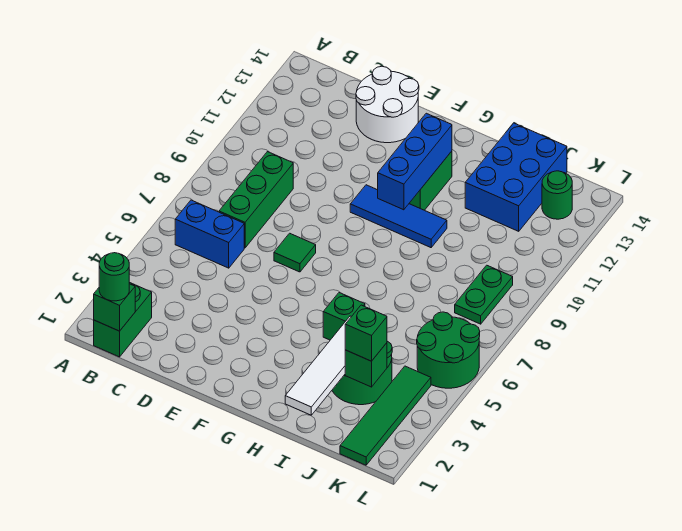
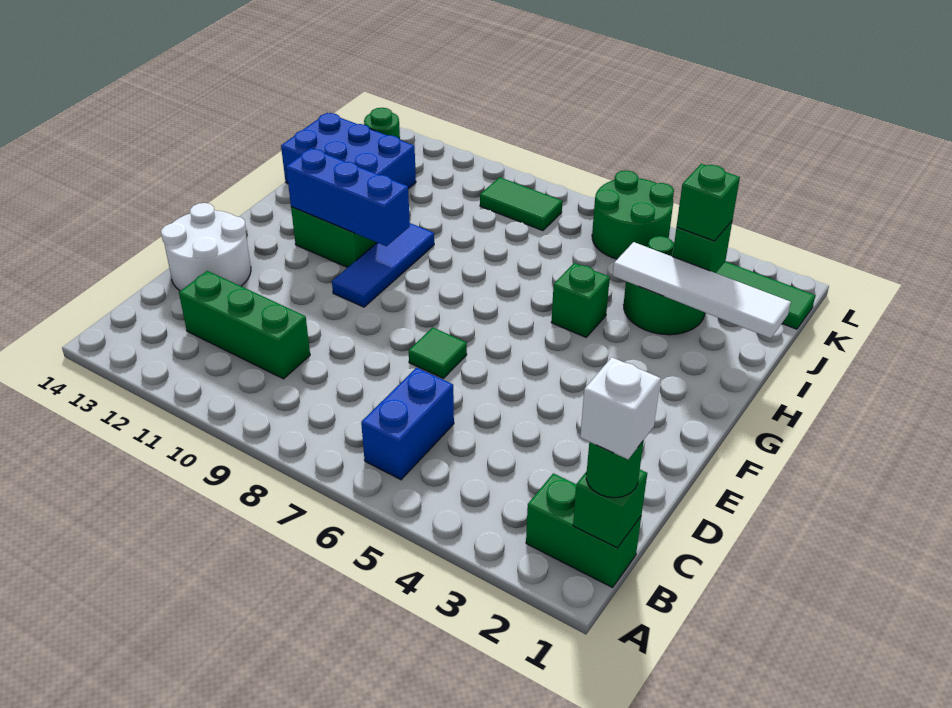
none -> white 1x1 brick [580,357,661,459]
green 1x3 brick [219,152,293,248] -> green 1x3 brick moved to [179,271,310,379]
green 1x2 plate [455,265,513,324] -> green 1x2 tile [480,177,562,231]

